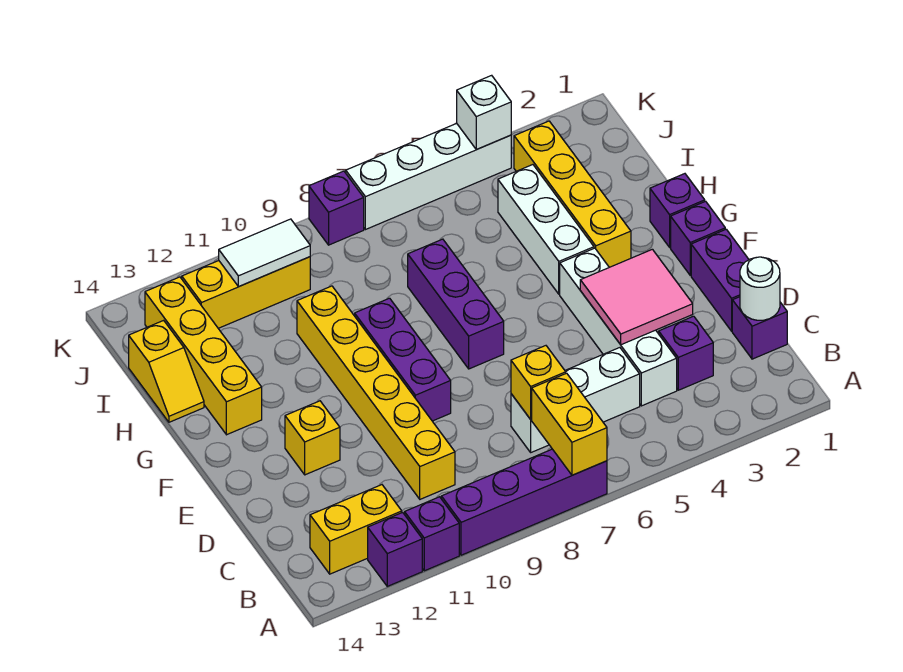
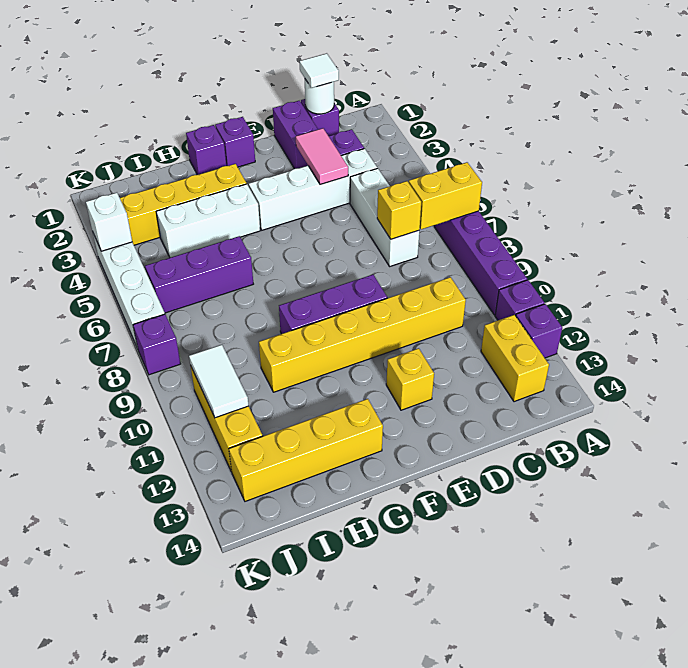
none -> white 1x1 tile [300,53,339,88]
purple 1x2 brick [691,229,749,331] -> purple 1x2 brick turned to [273,101,318,169]
pink 2x2 tile [580,249,693,345] -> pink 1x2 tile [296,128,348,185]
purple 1x3 brick [408,239,504,369] -> purple 1x3 brick moved to [145,236,253,313]
yellow 1x2 slope [129,320,204,422] -> none

